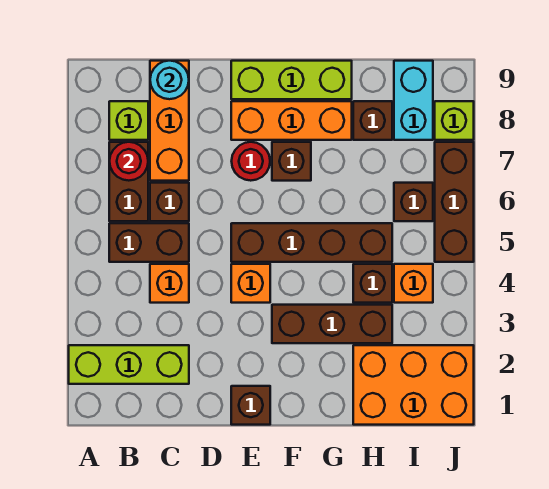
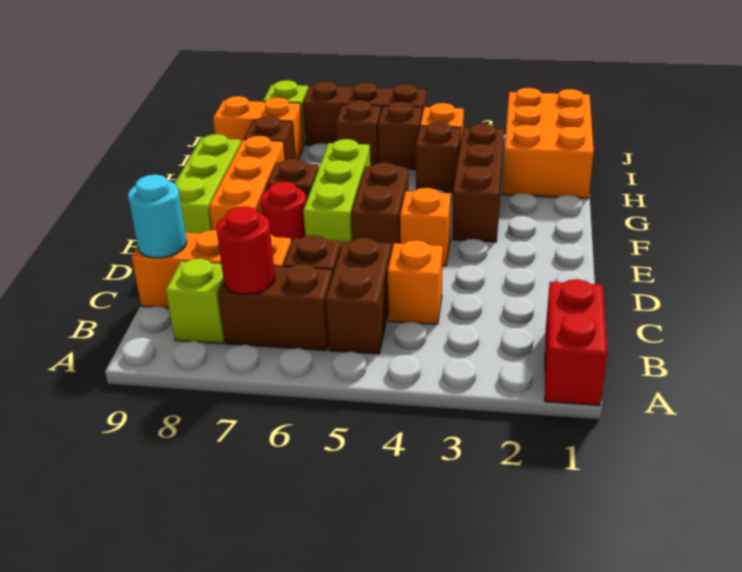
none -> red 1x2 brick [545,279,607,406]
lime 1x3 brick [69,345,189,384] -> lime 1x3 brick moved to [303,139,370,246]
brown 1x1 brick [231,386,270,425] -> brown 1x1 brick moved to [378,102,422,170]
brown 1x4 brick [231,223,392,262] -> brown 1x2 brick [351,162,409,252]
cyan 1x2 brick [394,61,433,140] -> orange 1x2 brick [213,96,304,159]

